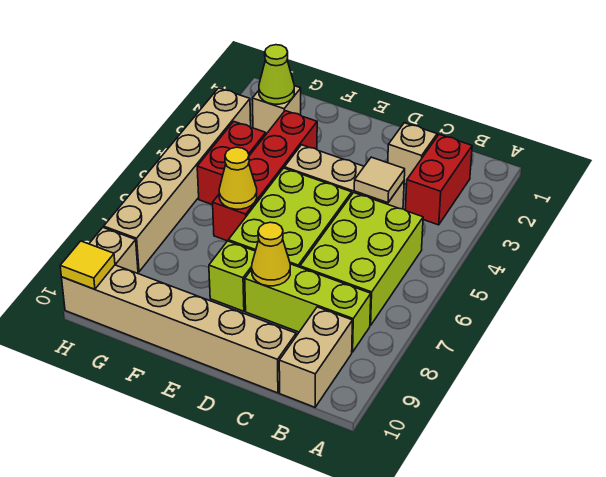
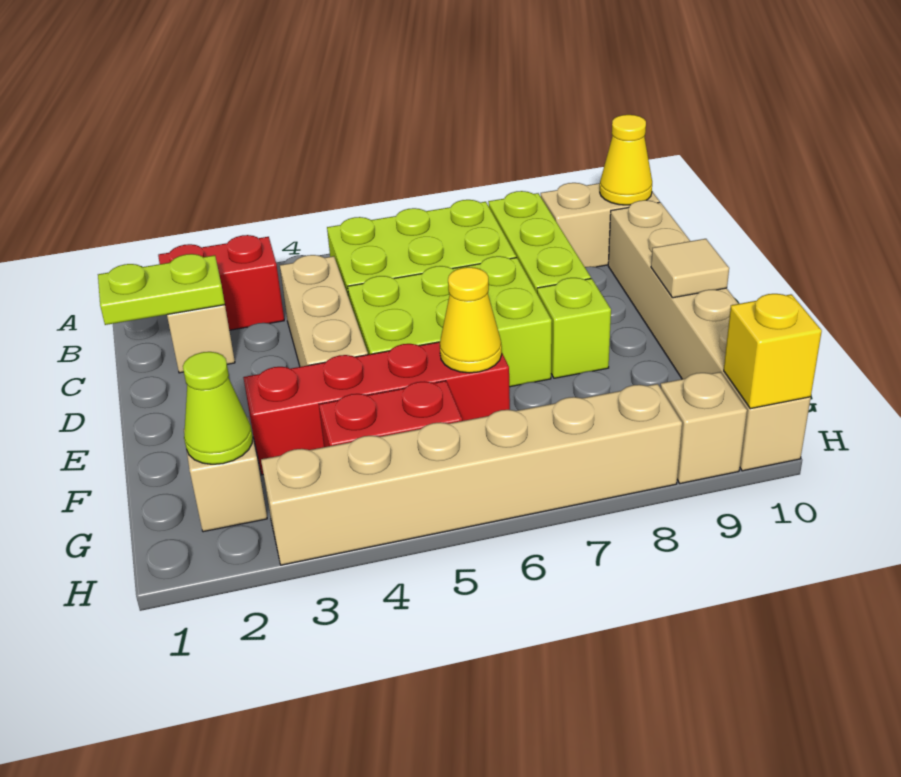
none -> lime 1x2 plate [98,254,225,325]
tan 1x1 tile [354,157,405,203] -> tan 1x1 tile moved to [651,239,729,298]
yellow 1x1 cone [252,222,290,286] -> yellow 1x1 cone moved to [600,115,652,205]
yellow 1x1 tile [60,241,115,289] -> yellow 1x1 brick [724,294,822,409]

